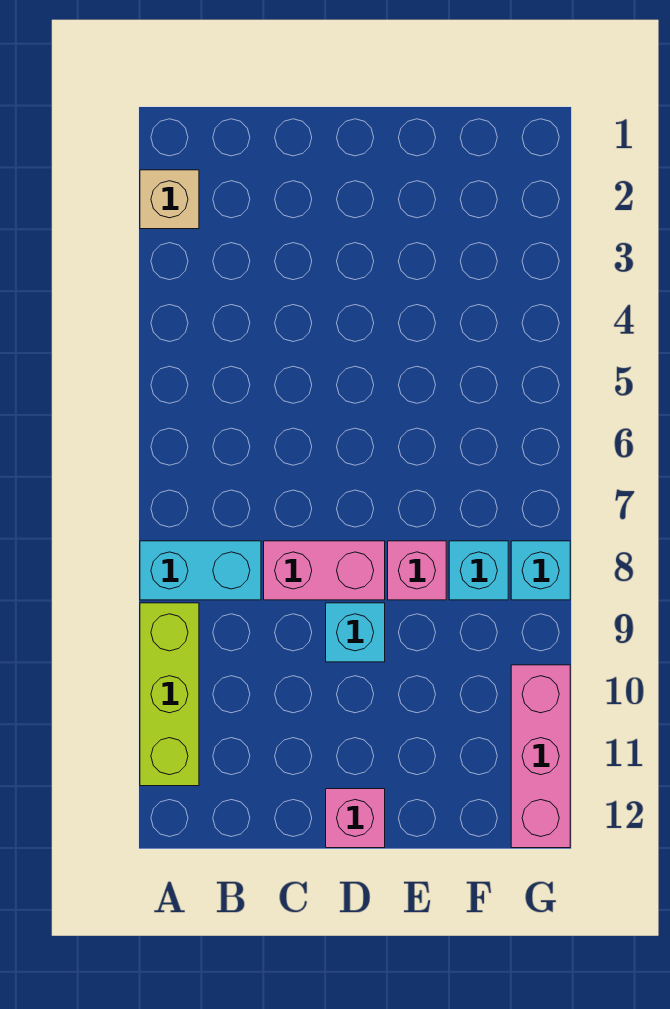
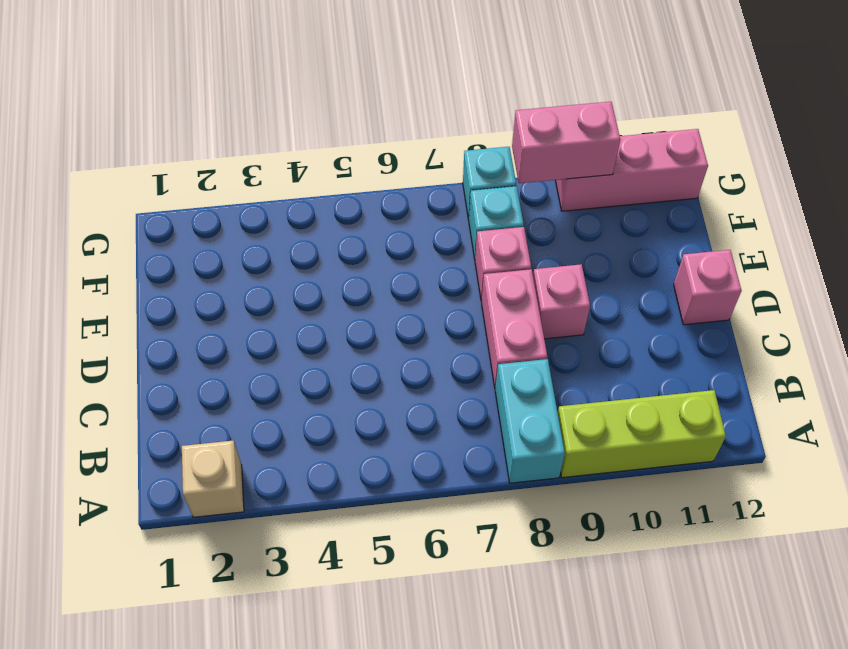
cyan 1x1 brick [326,603,385,662] -> pink 1x1 brick [533,264,590,339]
none -> pink 1x2 brick [512,102,620,183]

